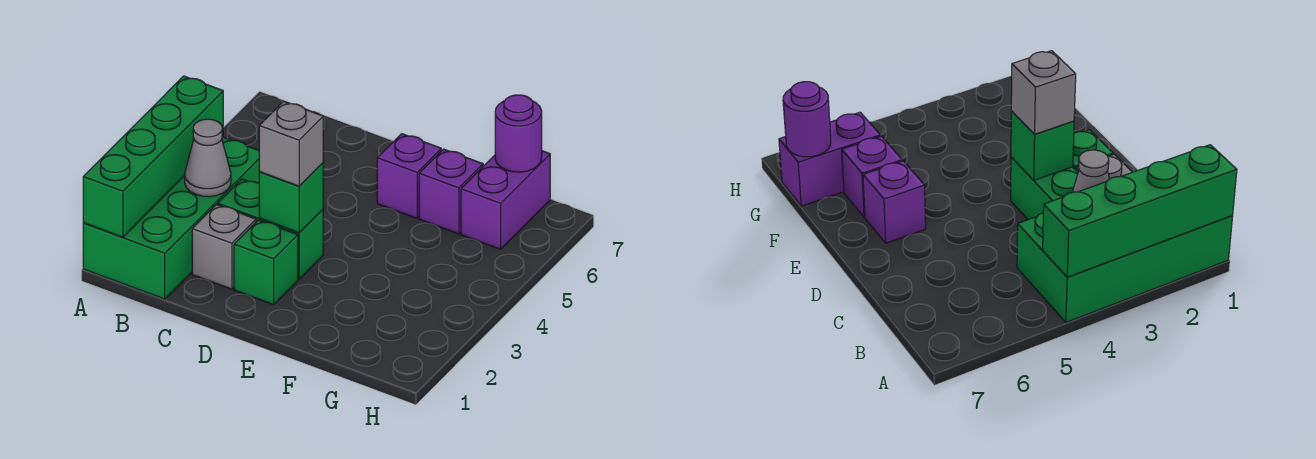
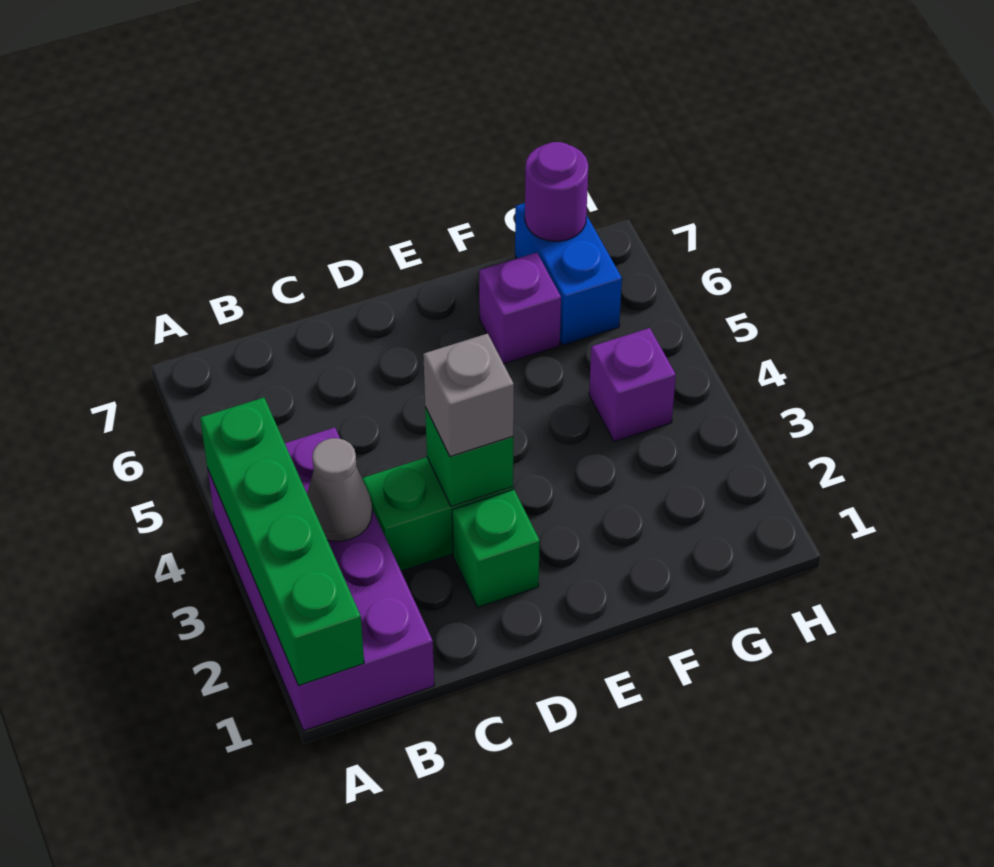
green 2x4 brick [83,137,259,299] -> purple 2x4 brick [207,428,434,731]
grey 1x1 brick [192,205,256,289] -> none
purple 1x1 brick [377,134,441,218] -> purple 1x1 brick moved to [589,328,676,441]
purple 1x2 brick [461,151,550,249] -> blue 1x2 brick [515,203,622,345]

